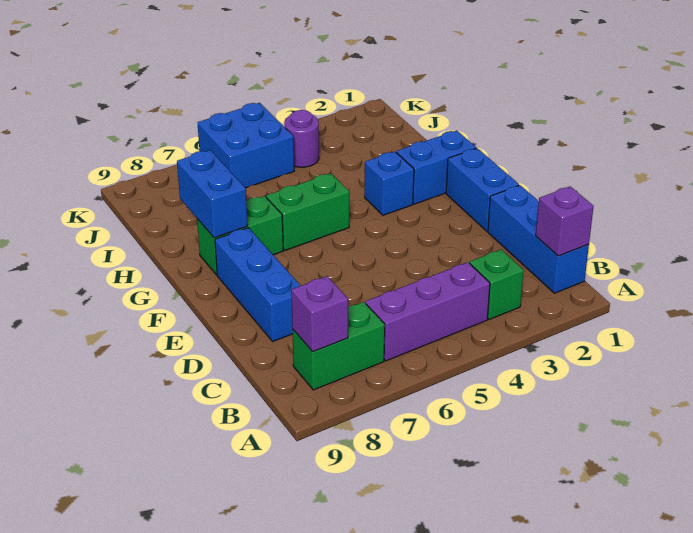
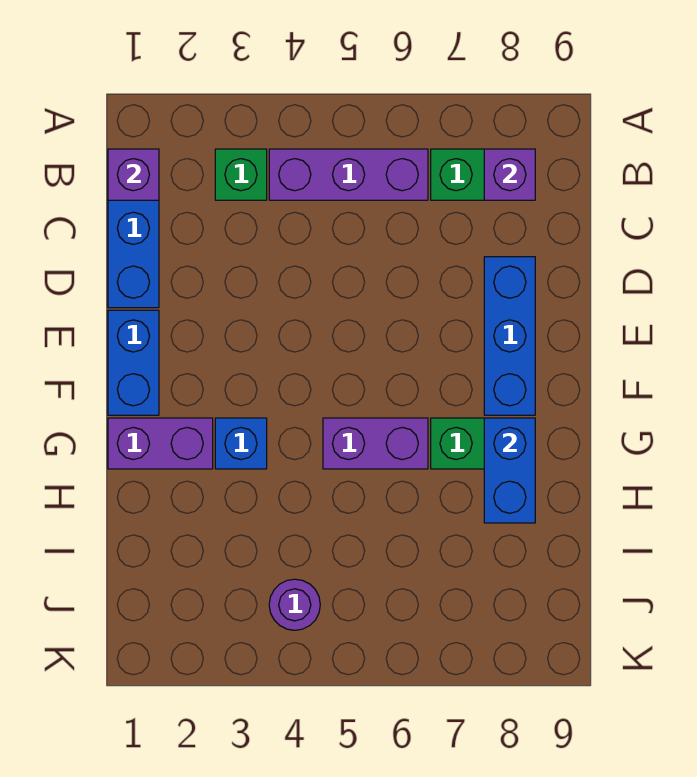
blue 1x2 brick [396,130,476,204] -> purple 1x2 brick [108,418,213,469]
green 1x2 brick [266,173,349,250] -> purple 1x2 brick [323,418,428,469]
blue 2x2 brick [198,103,294,188] -> none

